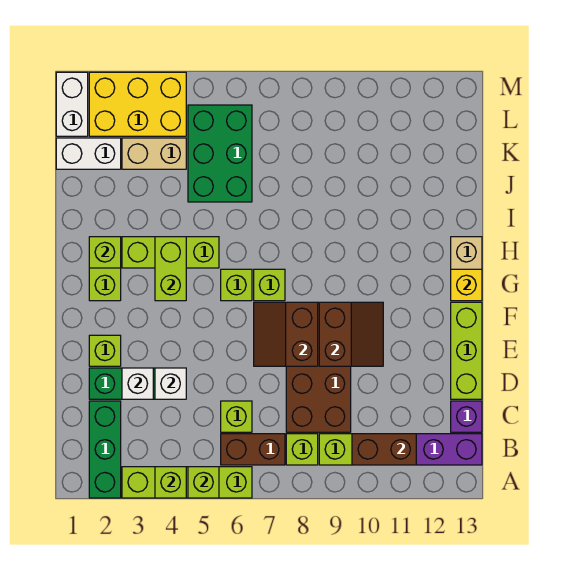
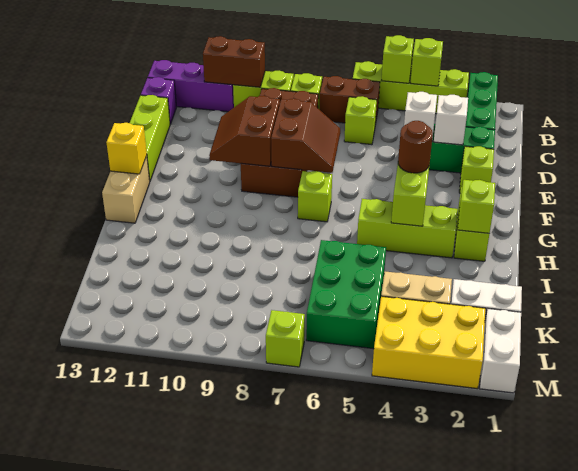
none -> brown 1x1 round brick [398,121,433,173]
lime 1x1 brick [221,269,252,301] -> lime 1x1 brick moved to [266,310,305,367]

